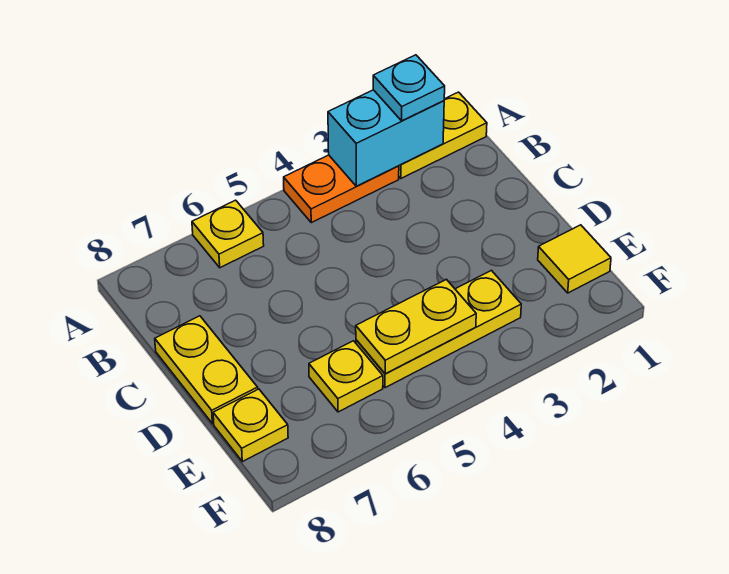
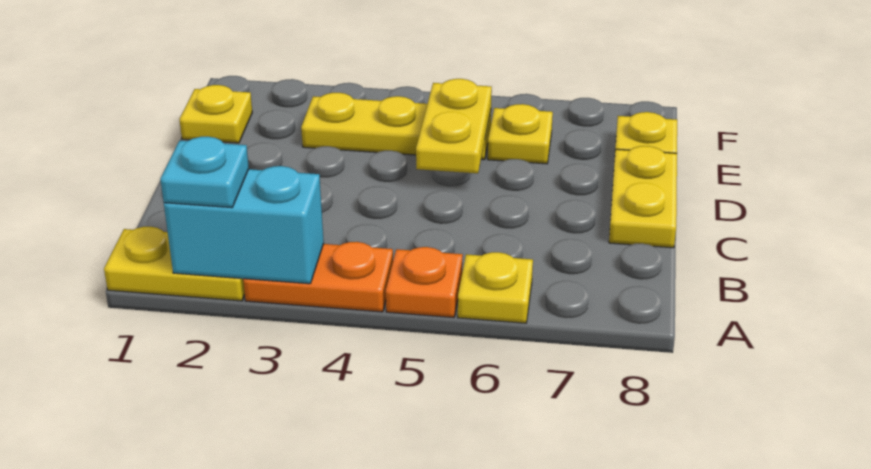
none -> orange 1x1 plate [386,247,463,318]
yellow 1x1 tile [538,225,611,293] -> yellow 1x1 plate [179,85,252,143]
yellow 1x2 plate [356,279,476,374] -> yellow 1x2 plate turned to [416,79,492,173]

